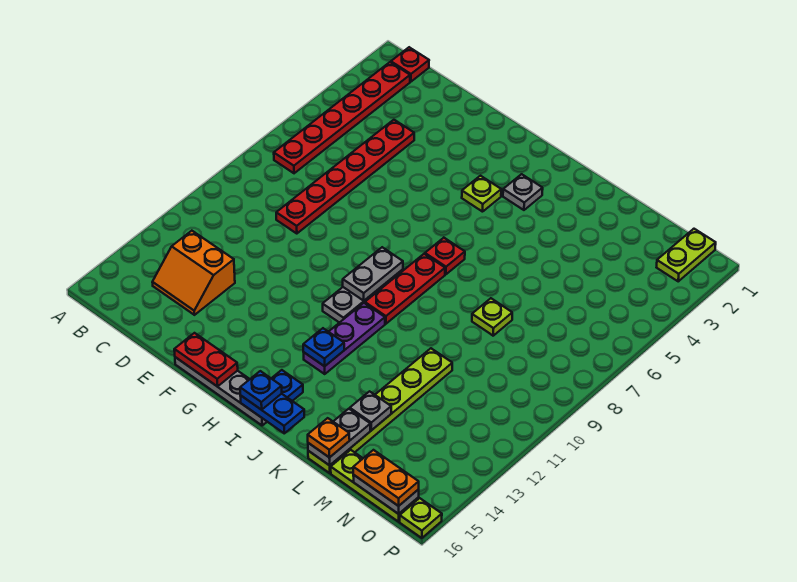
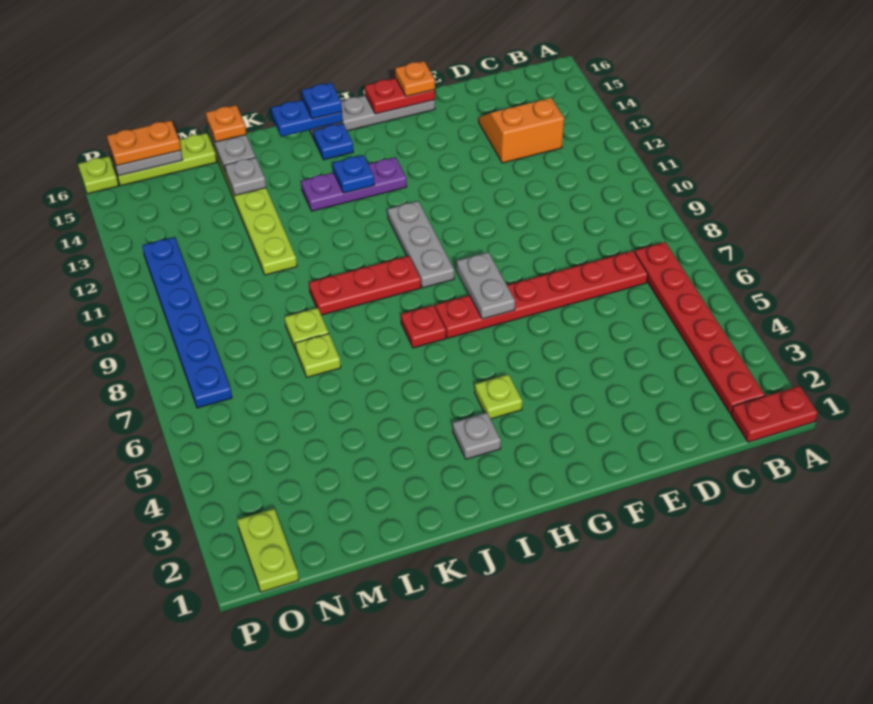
red 1x1 plate [391,47,429,82] -> red 1x2 plate [731,386,818,442]
red 1x6 plate [276,120,414,234] -> red 1x6 plate turned to [435,251,648,338]
none -> orange 1x1 plate [395,61,435,96]
grey 1x2 plate [343,247,403,301] -> grey 1x2 plate moved to [457,252,515,319]
red 1x3 plate [365,254,445,324] -> red 1x3 plate turned to [309,256,421,315]
purple 1x3 plate [304,303,385,374] -> purple 1x3 plate turned to [301,157,407,211]
none -> lime 1x1 plate [295,334,341,377]
none -> blue 1x6 plate [142,237,232,408]

